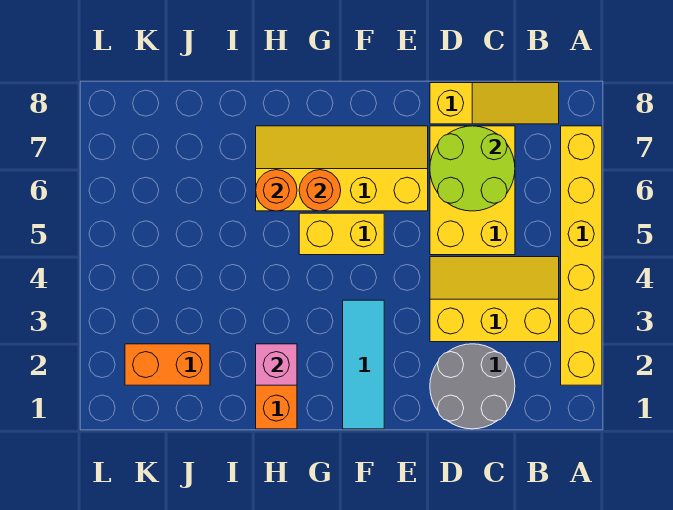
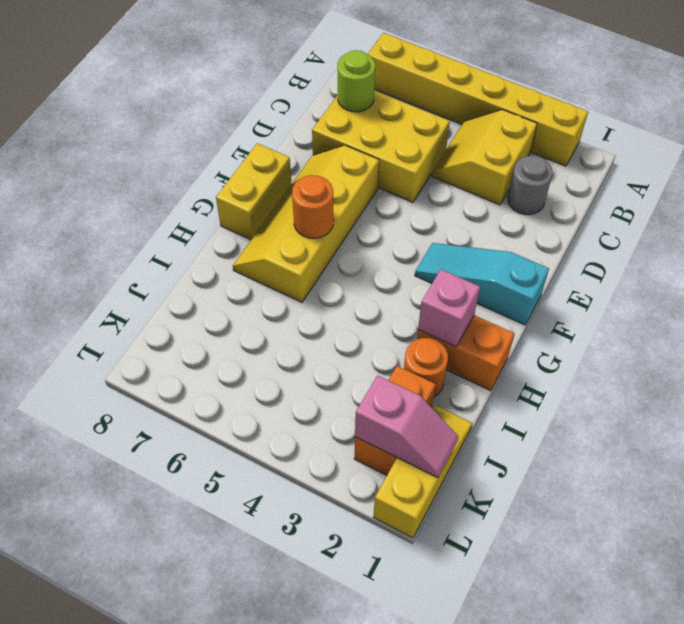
yellow 2x3 slope [430,257,559,342] -> yellow 2x2 slope [432,110,537,205]
yellow 1x3 slope [430,83,559,124] -> yellow 1x3 slope moved to [373,405,472,538]
grey 2x2 round brick [430,344,515,429] -> grey 1x1 round brick [508,156,553,215]
lime 2x2 round brick [430,126,515,211] -> lime 1x1 round brick [338,50,375,112]
cyan 1x3 tile [343,300,384,429] -> cyan 1x3 slope [415,243,549,325]
yellow 1x2 brick [299,213,384,255] -> yellow 1x2 brick moved to [216,143,291,240]
orange 1x1 round brick [256,170,297,211] -> orange 1x1 round brick moved to [404,338,448,397]
none -> pink 1x2 slope [355,375,459,477]

